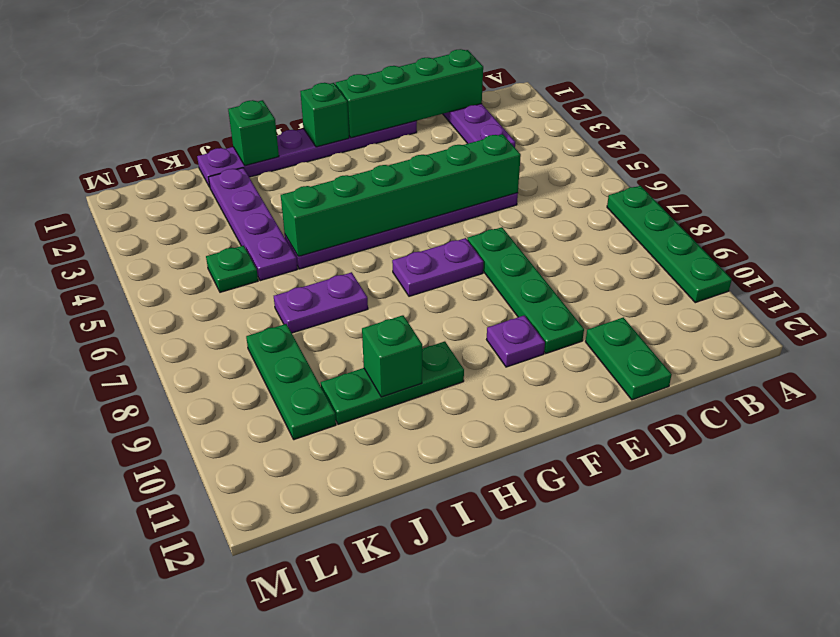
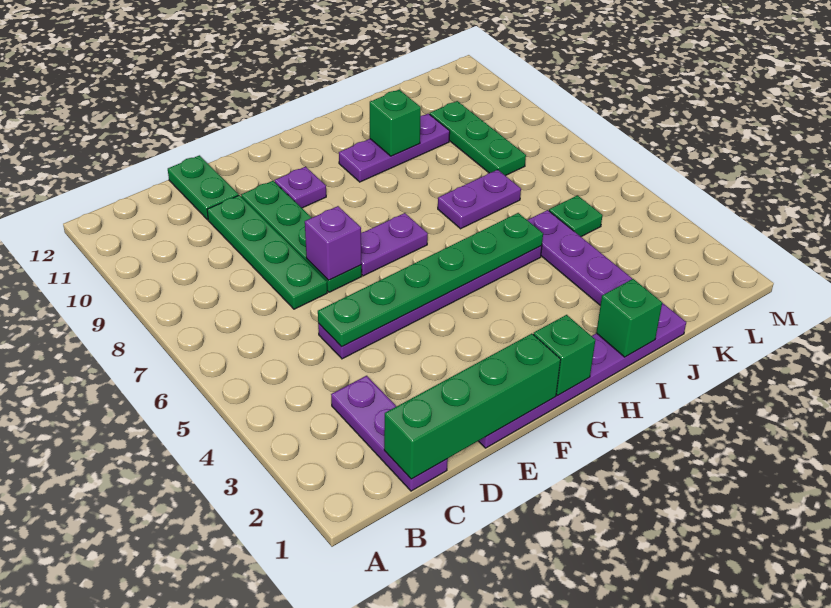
green 1x4 plate [607,186,732,303] -> green 1x4 plate moved to [207,195,327,309]
green 1x6 brick [281,134,521,256] -> green 1x6 plate [318,213,543,347]
none -> purple 1x1 brick [305,206,361,280]
green 1x3 plate [321,341,464,424] -> purple 1x3 plate [339,114,450,182]

